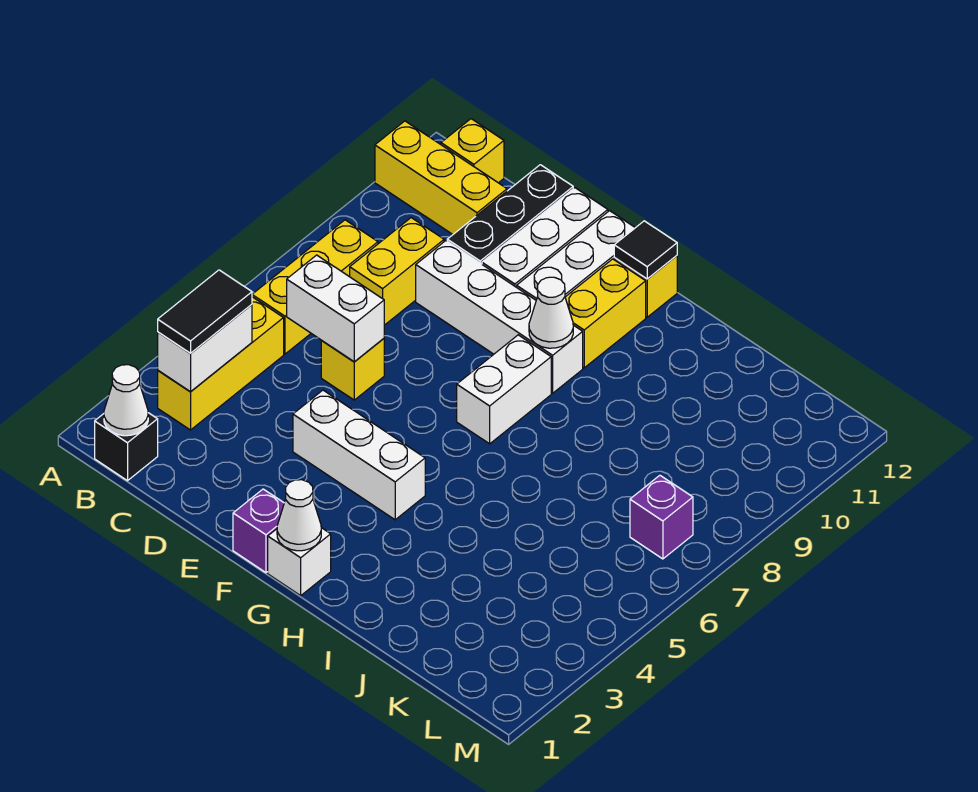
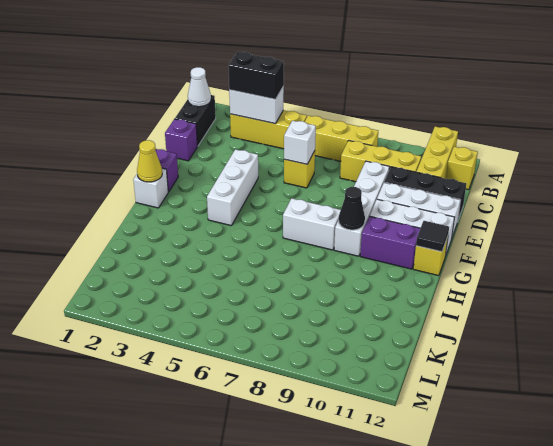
black 1x1 brick [95,413,158,481] -> black 1x2 brick [175,95,216,146]
black 1x2 tile [158,270,252,353] -> black 1x2 brick [228,52,284,99]
white 1x2 brick [287,255,384,362] -> white 1x1 brick [284,121,316,164]
yellow 1x2 brick [350,218,444,325] -> yellow 1x3 brick [340,140,421,182]
white 1x1 cone [277,480,321,551] -> yellow 1x1 cone [137,140,162,182]
white 1x1 cone [529,277,573,348] -> black 1x1 cone [339,187,365,230]
yellow 1x2 brick [565,259,646,368] -> purple 1x2 brick [360,216,420,269]
purple 1x1 brick [630,475,693,559] -> purple 1x1 brick moved to [165,119,198,161]

